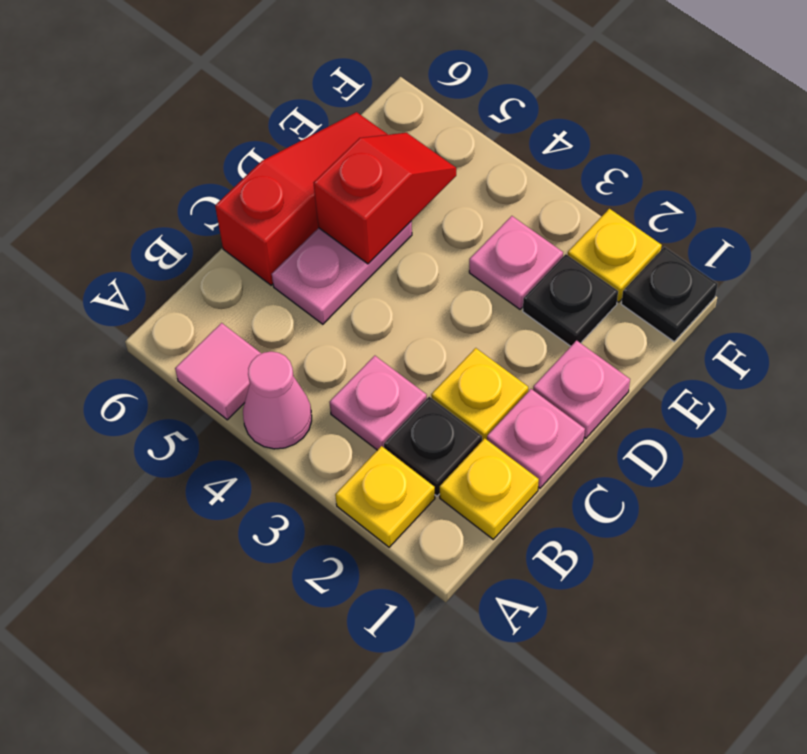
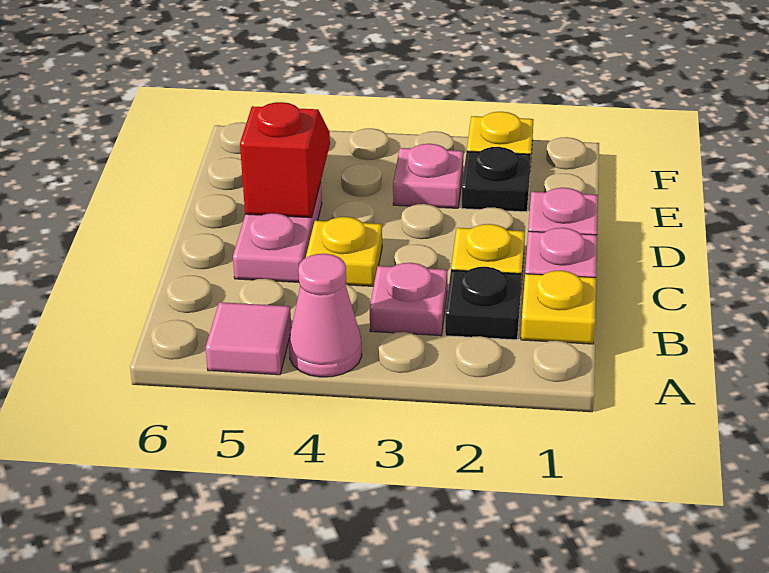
yellow 1x1 plate [335,446,435,547] -> yellow 1x1 plate moved to [306,217,382,286]
red 1x3 slope [215,112,388,285] -> none
black 1x1 plate [621,247,718,342] -> none

